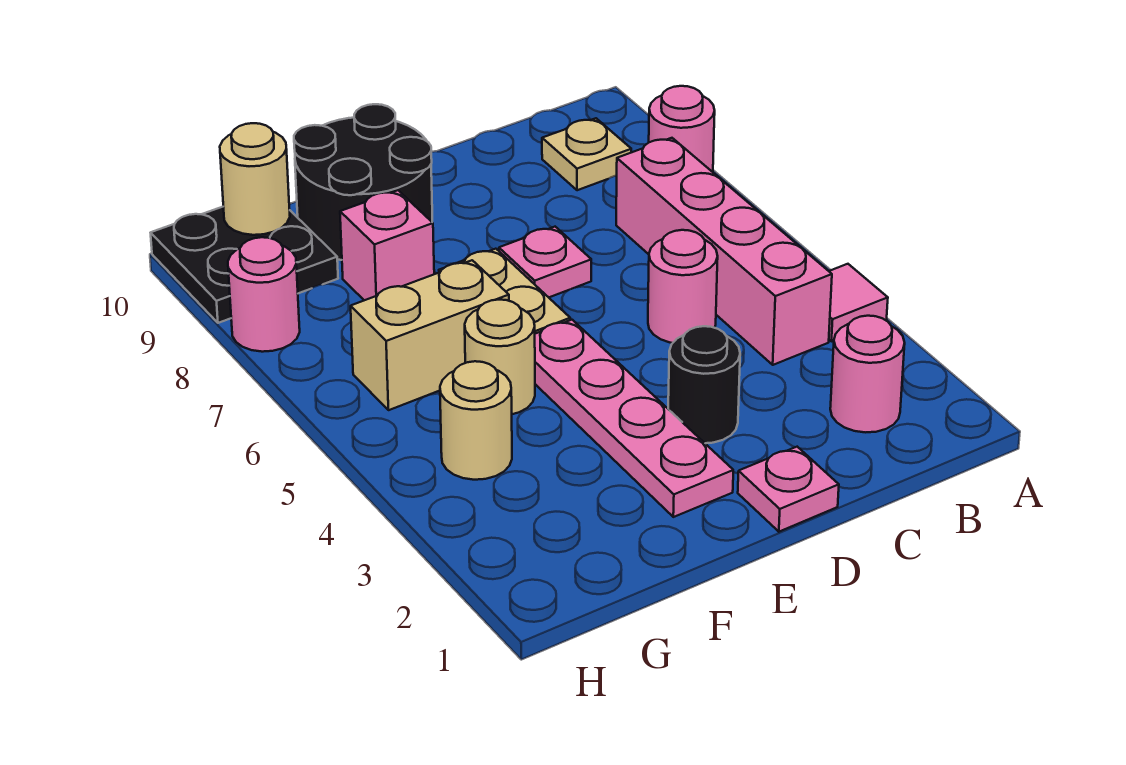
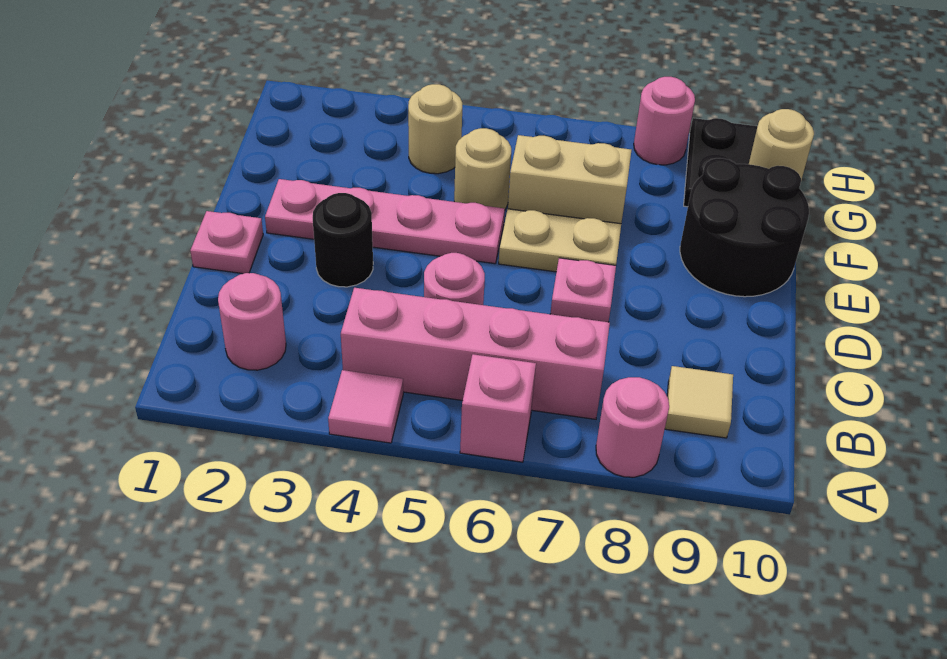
tan 1x1 plate [542,118,631,190] -> tan 1x1 tile [665,366,733,438]
tan 1x2 brick [351,260,509,410] -> tan 1x2 brick turned to [508,135,631,224]
pink 1x1 brick [340,190,434,300] -> pink 1x1 brick moved to [460,354,536,462]

